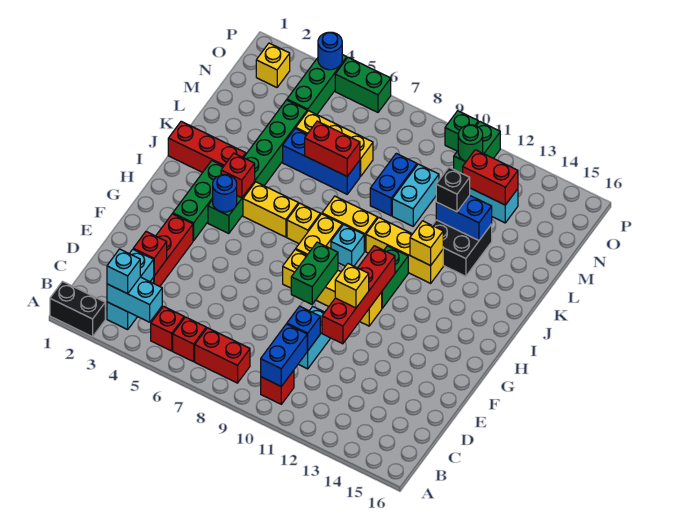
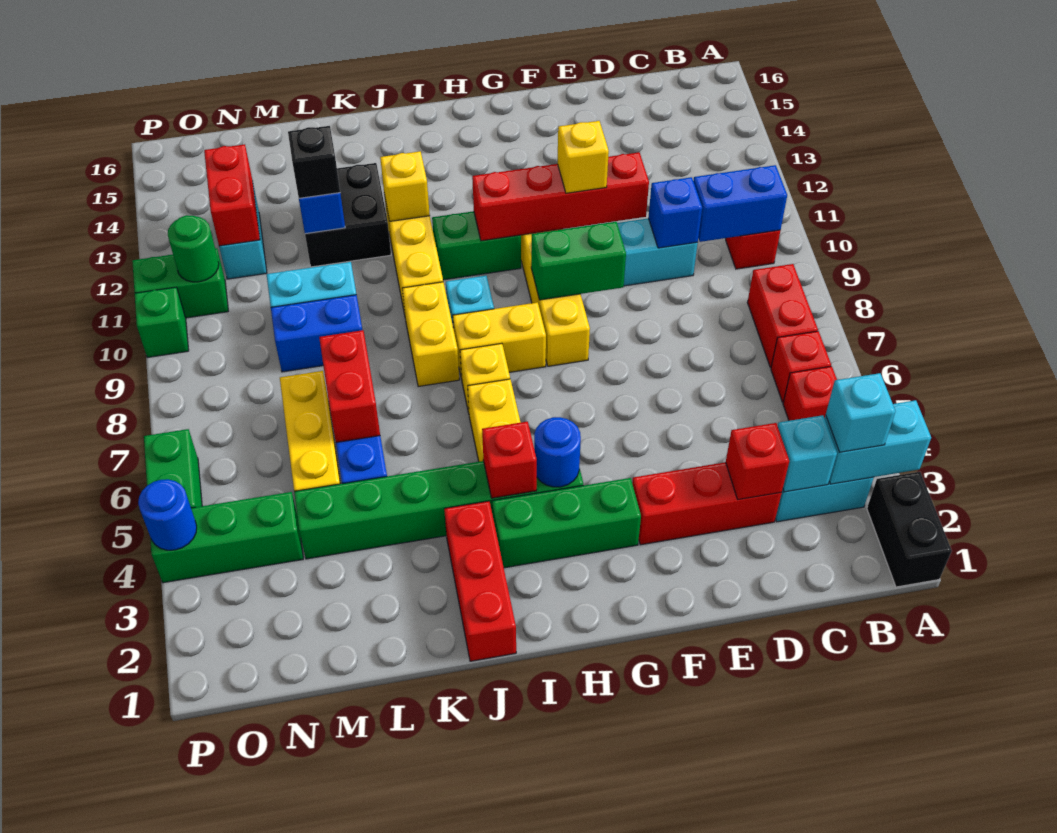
cyan 1x2 brick [107,277,162,322] -> cyan 1x2 brick turned to [825,400,931,484]
yellow 1x1 brick [256,43,290,87] -> none

